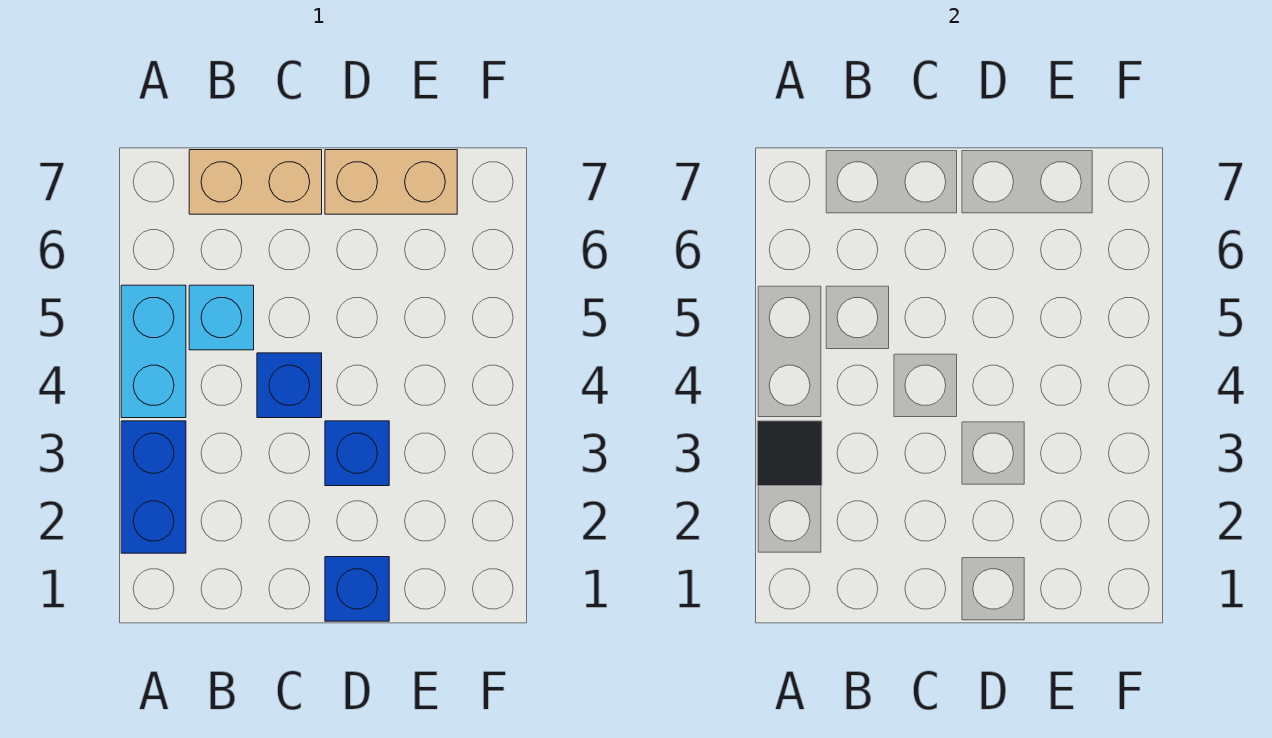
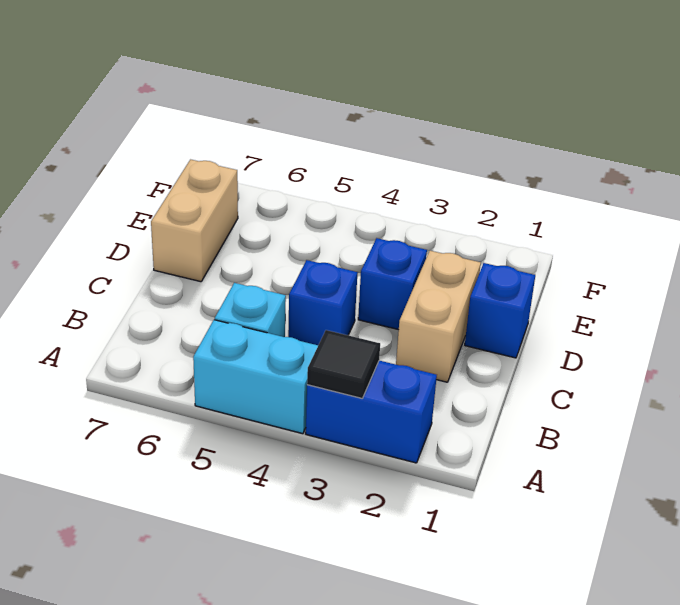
tan 1x2 brick [189,150,322,214] -> tan 1x2 brick moved to [396,251,481,382]

